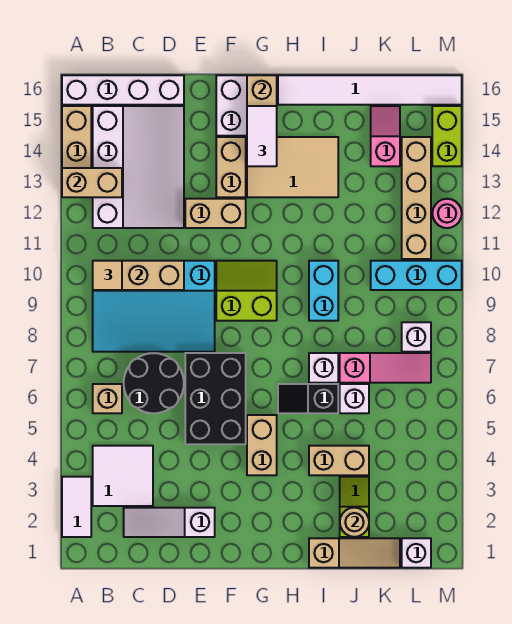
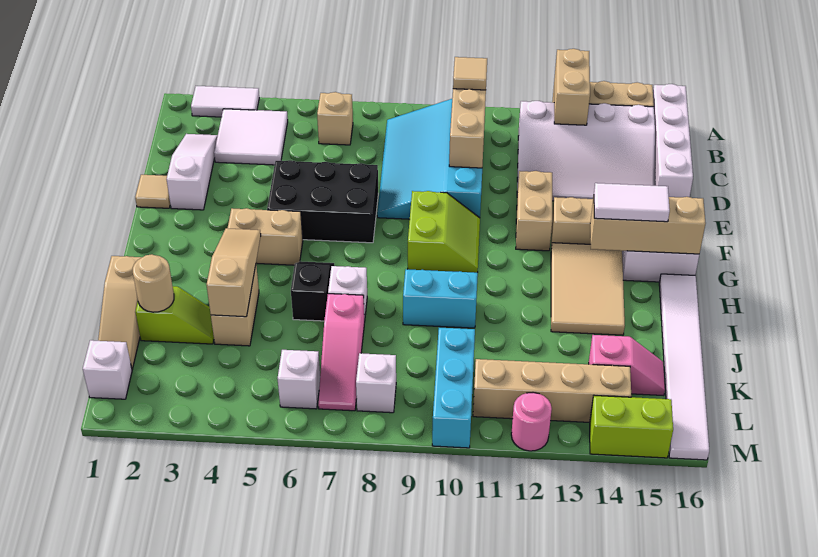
black 2x2 round brick [124,353,184,413] -> none
none -> tan 1x1 tile [135,175,170,208]
none -> tan 1x3 slope [207,228,261,317]
white 1x1 brick [340,384,369,413] -> white 1x1 brick moved to [277,350,320,409]

